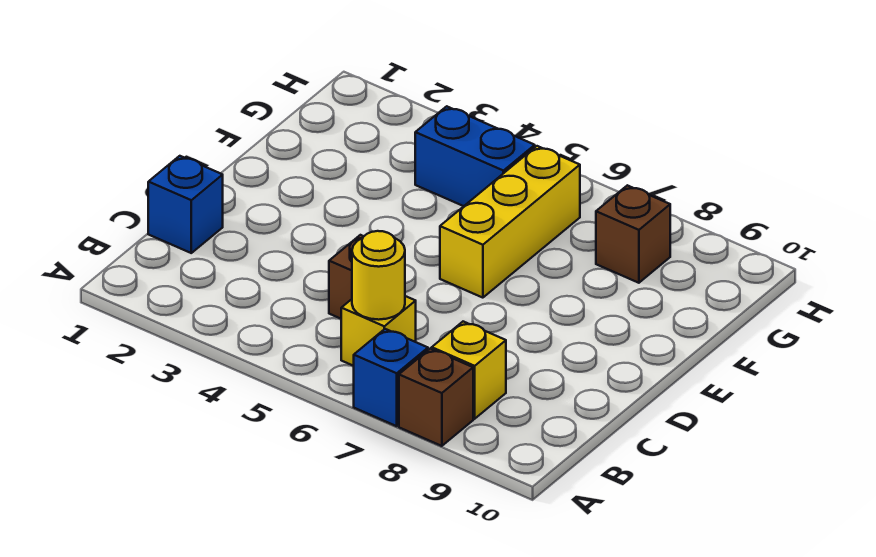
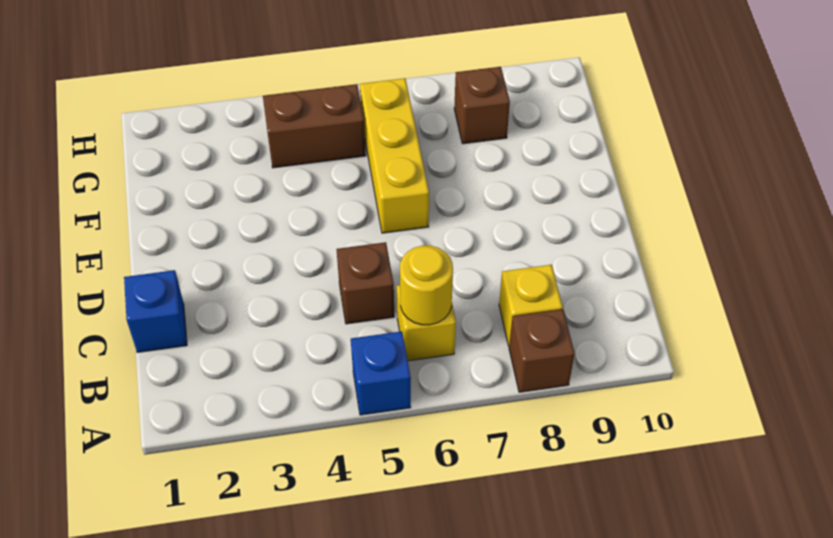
blue 1x1 brick [354,329,428,426] -> blue 1x1 brick moved to [351,331,411,415]
blue 1x2 brick [415,106,535,206] -> brown 1x2 brick [263,84,366,168]

